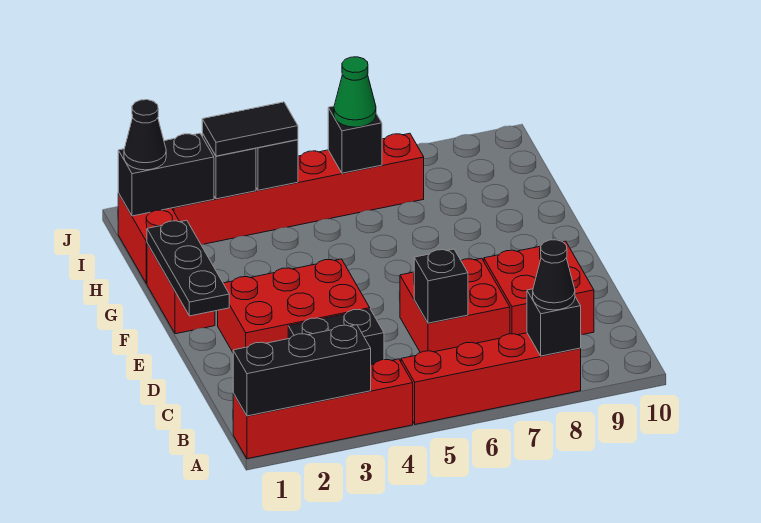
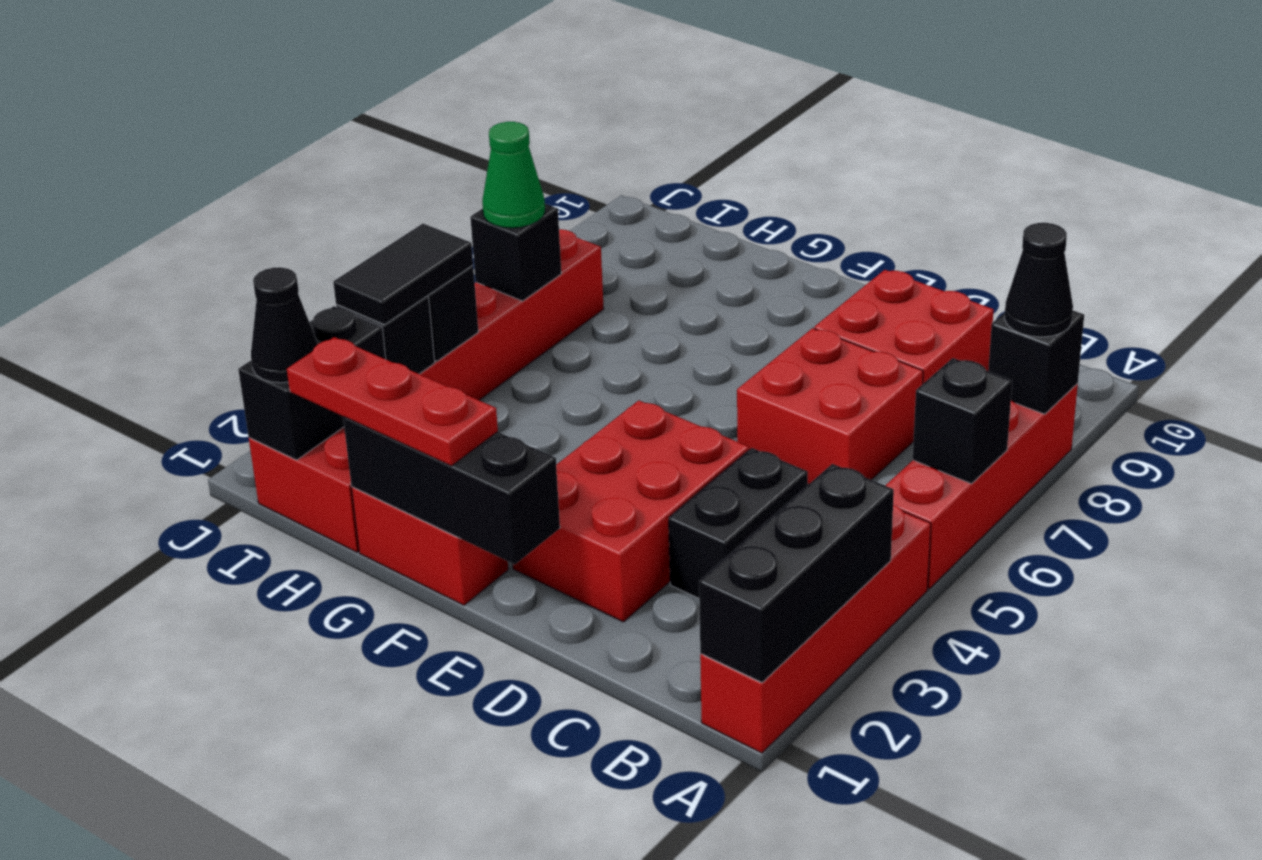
black 1x1 brick [414,249,468,323] -> black 1x1 brick moved to [913,358,1012,484]
black 1x3 plate [147,220,229,316] -> black 1x3 brick [343,417,560,564]
none -> red 1x3 plate [287,337,498,466]

